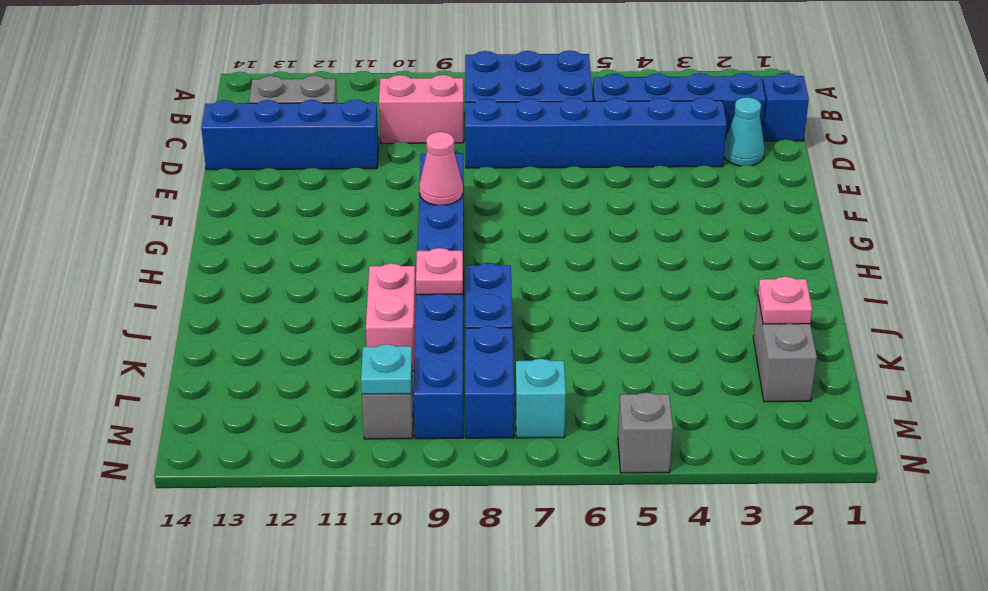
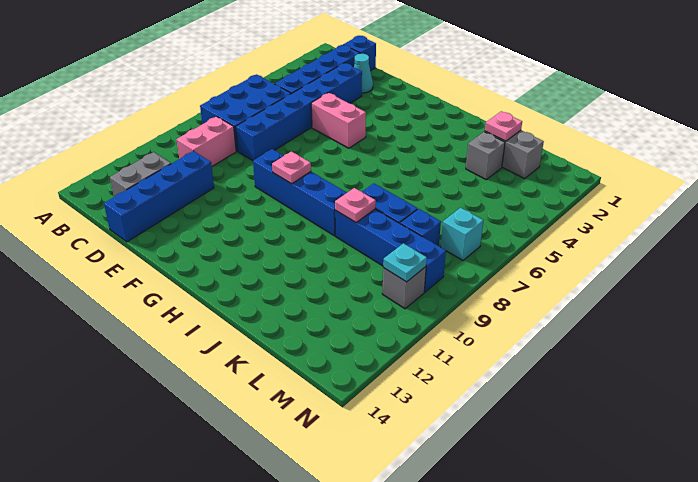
pink 1x1 cone [419,132,463,205] -> pink 1x1 plate [272,151,311,184]
pink 1x2 brick [366,263,416,371] -> pink 1x2 brick moved to [311,93,366,148]
blue 1x2 brick [465,326,514,438] -> blue 1x1 brick [400,209,441,246]
grey 1x1 brick [618,392,673,473] -> grey 1x1 brick moved to [466,132,505,179]

